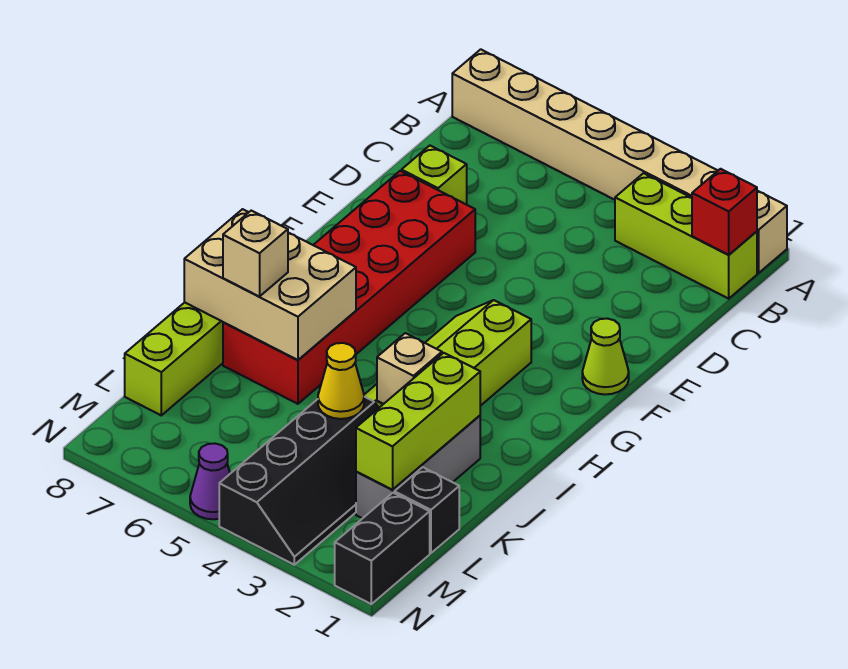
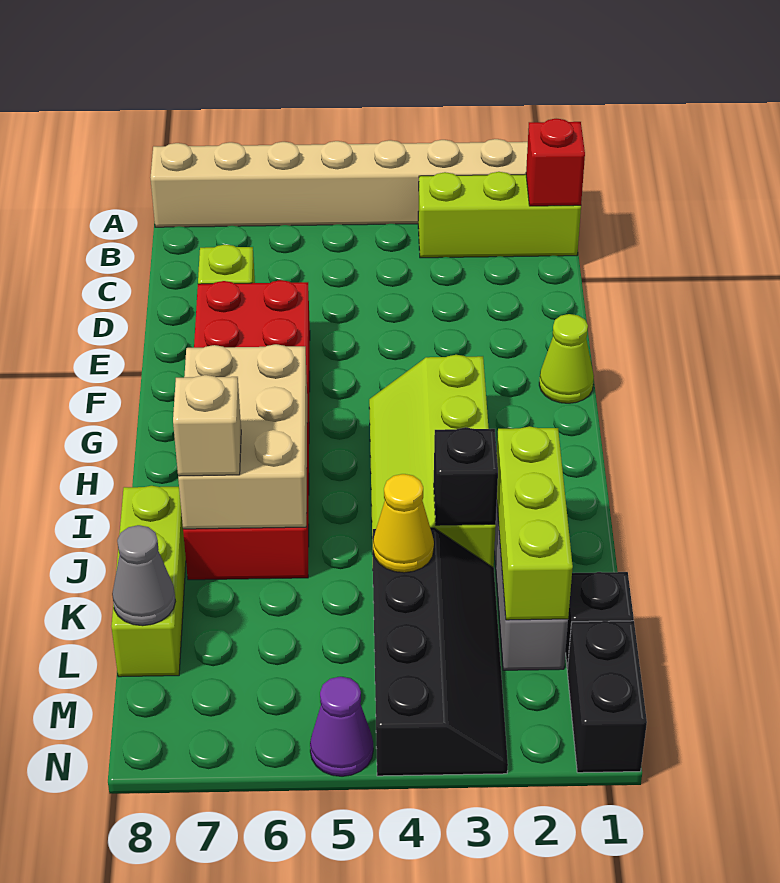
tan 2x3 brick [184,209,356,360] -> tan 2x3 brick turned to [178,344,307,529]
tan 1x1 brick [377,333,442,404] -> black 1x1 brick [434,427,498,525]
none -> grey 1x1 cone [112,525,176,626]

